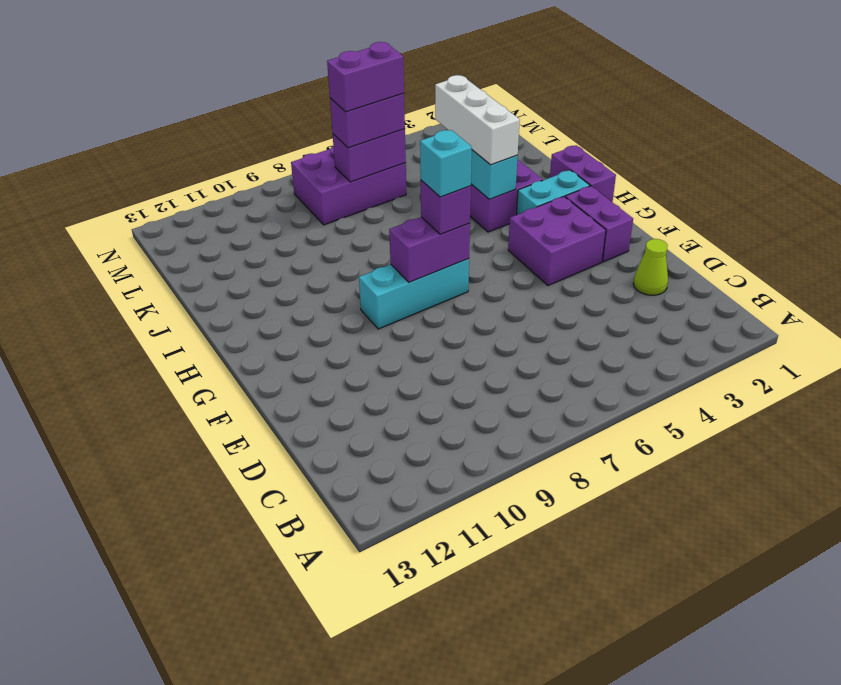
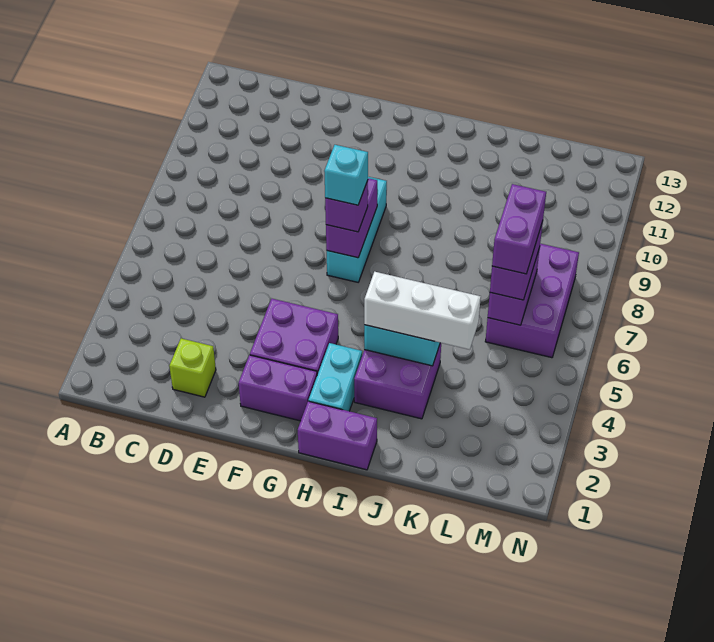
lime 1x1 cone [633,239,668,295] -> lime 1x1 brick [169,338,216,397]

